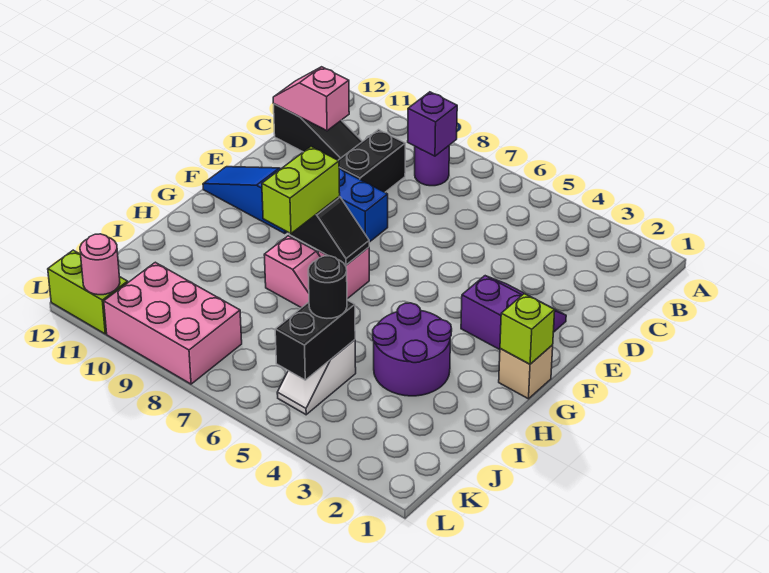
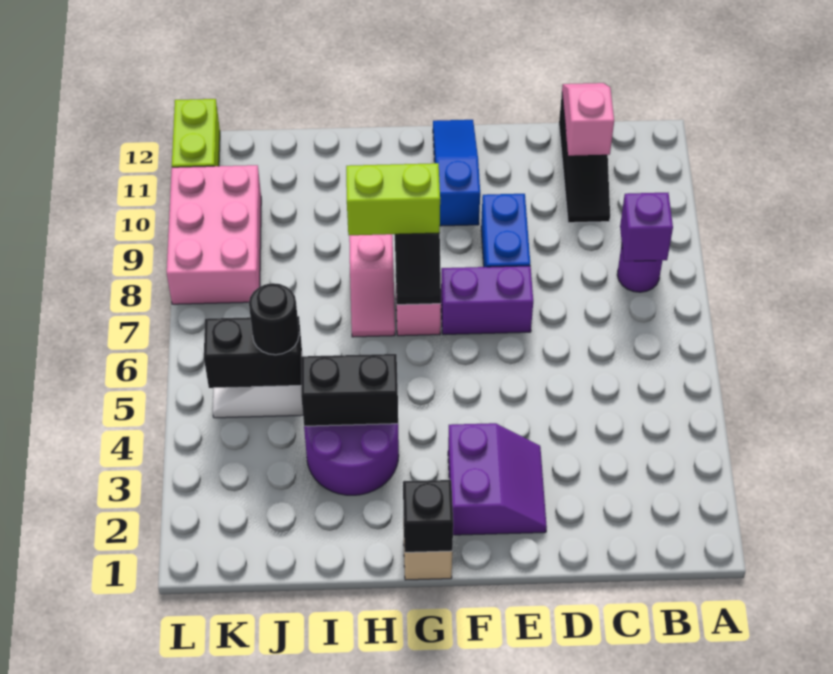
black 1x2 brick [338,130,405,192] -> black 1x2 brick moved to [301,354,398,426]
none -> purple 1x2 brick [441,266,533,335]
lime 1x1 brick [500,294,555,364] -> black 1x1 brick [403,480,453,552]
pink 1x1 round brick [80,234,120,295] -> none

